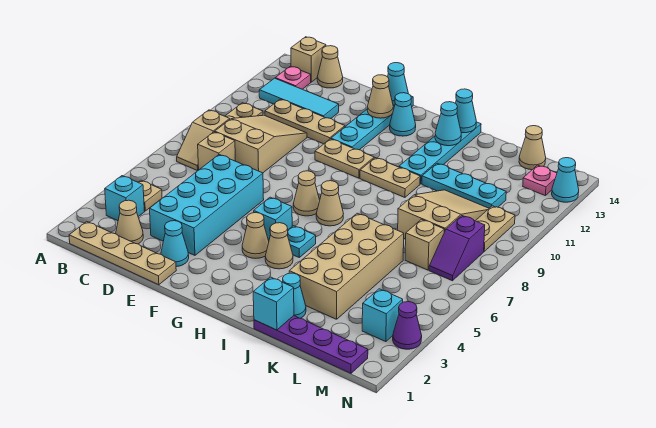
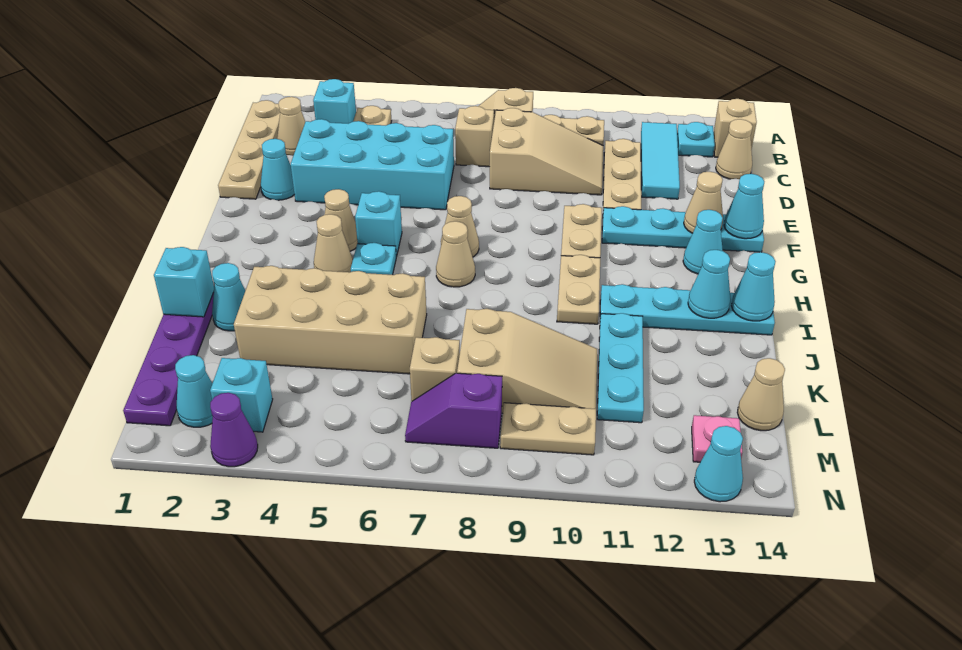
pink 1x1 plate [275,66,311,89] -> cyan 1x1 plate [677,122,715,157]
none -> cyan 1x1 cone [175,355,213,427]

